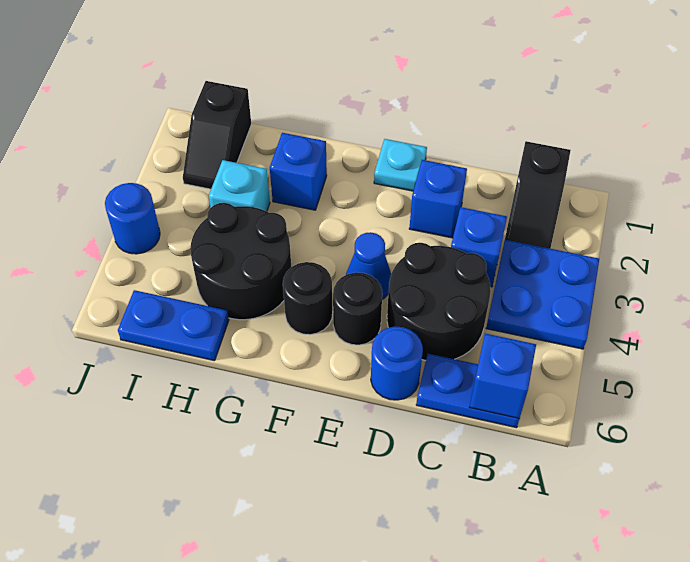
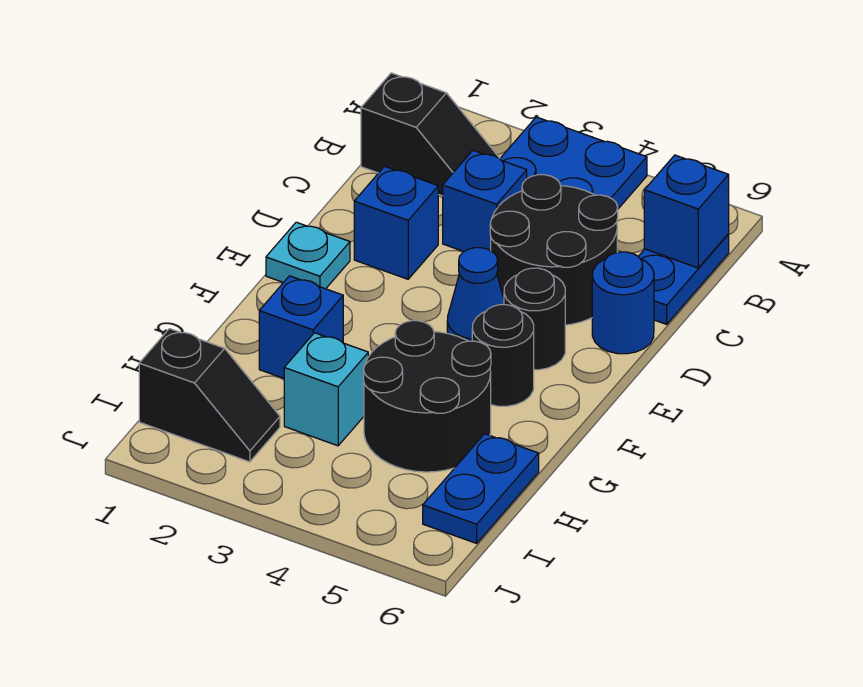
blue 1x1 round brick [105,183,160,254] -> none

